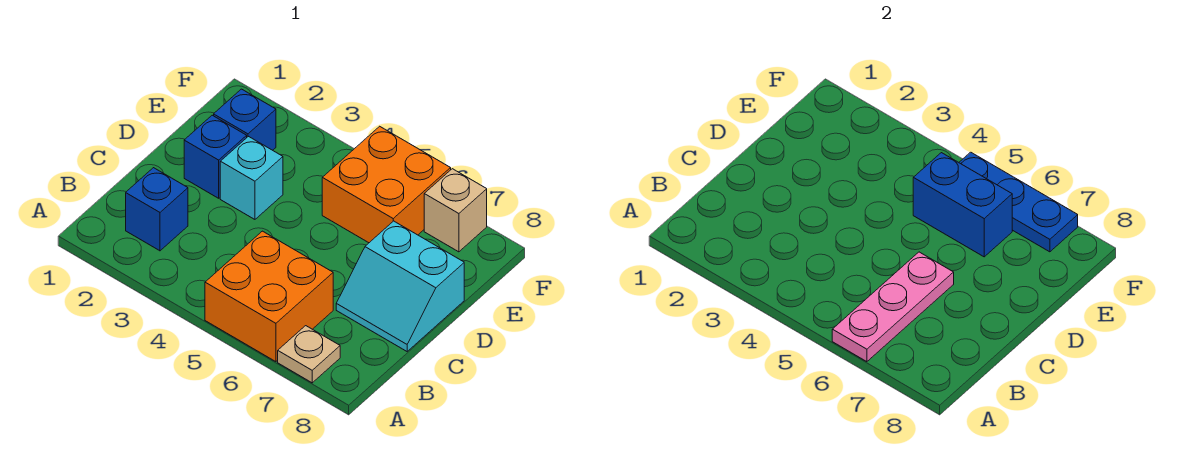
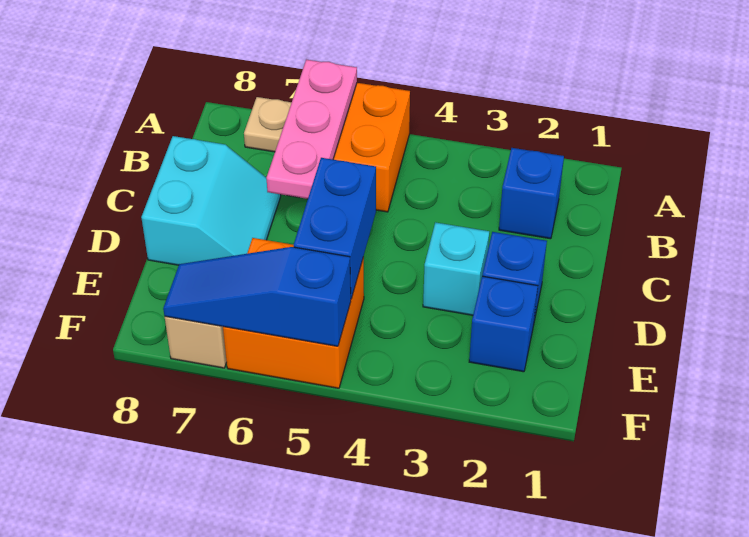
cyan 2x2 slope [336,221,464,351] -> cyan 2x2 slope turned to [141,136,281,265]
blue 1x2 brick [913,153,1012,257] -> blue 1x2 brick turned to [294,158,376,298]
blue 1x3 plate [959,152,1078,252] -> blue 1x3 slope [163,247,351,346]

